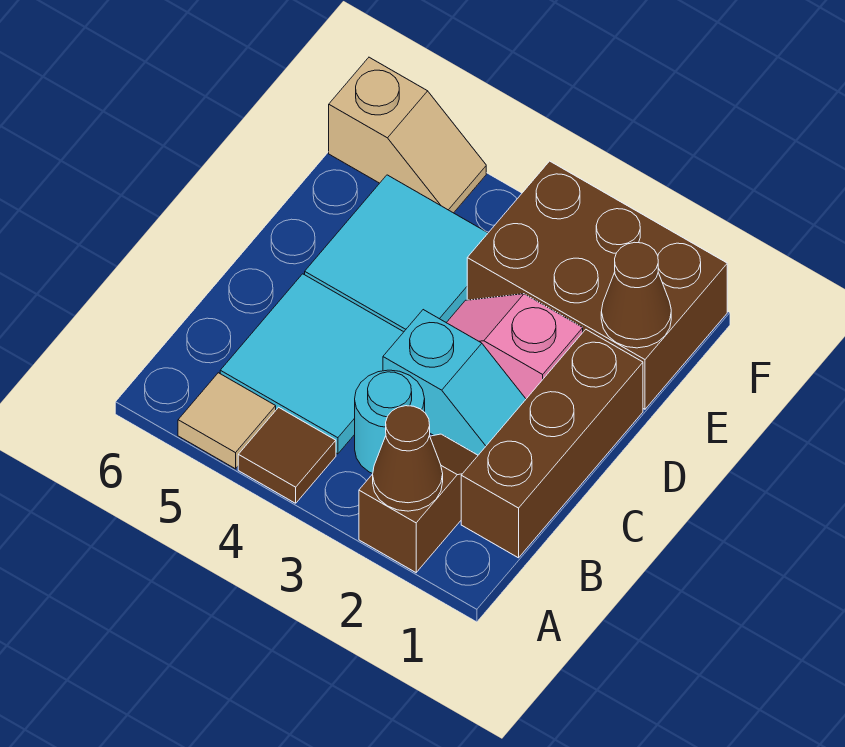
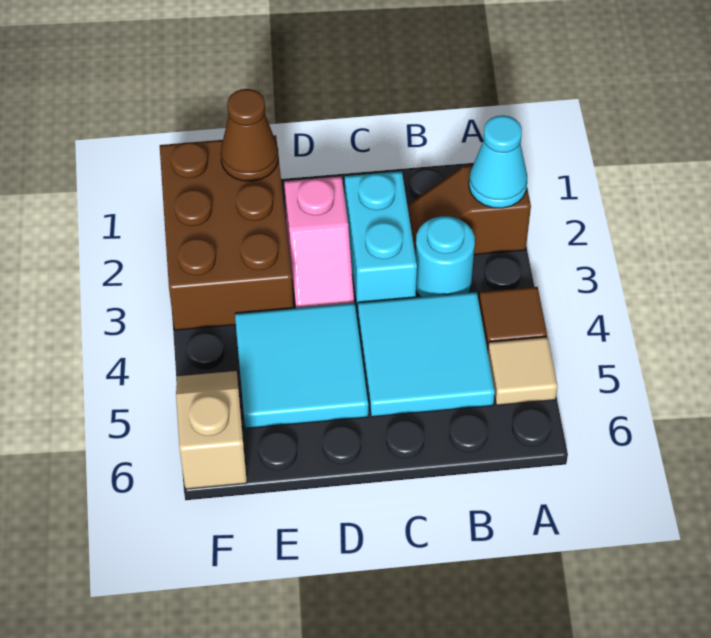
brown 1x1 cone [373,406,443,511] -> cyan 1x1 cone [469,115,527,208]
brown 1x3 brick [461,330,643,558] -> none
cyan 1x2 slope [383,310,526,455] -> cyan 1x2 brick [345,171,417,314]

